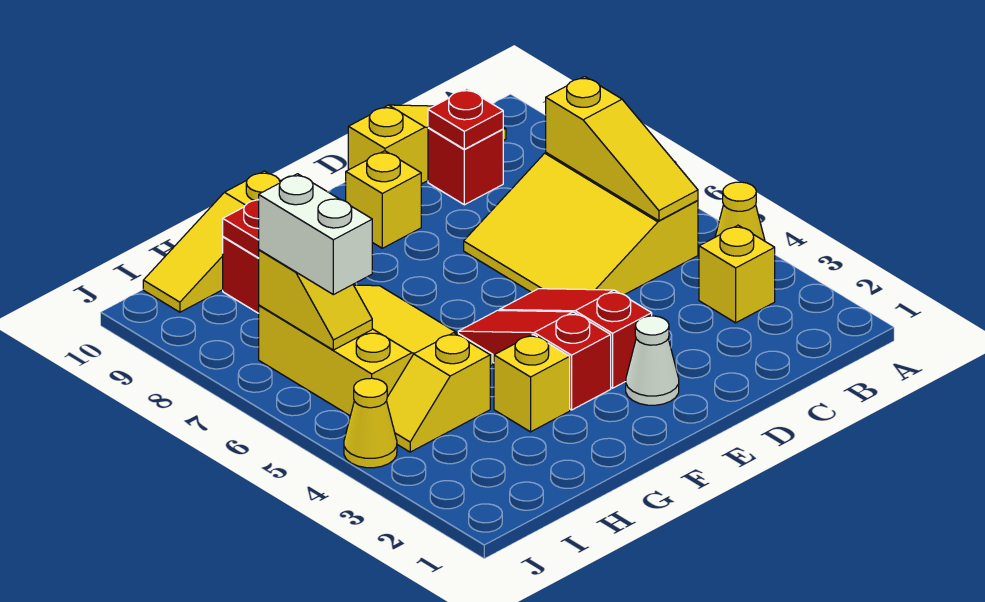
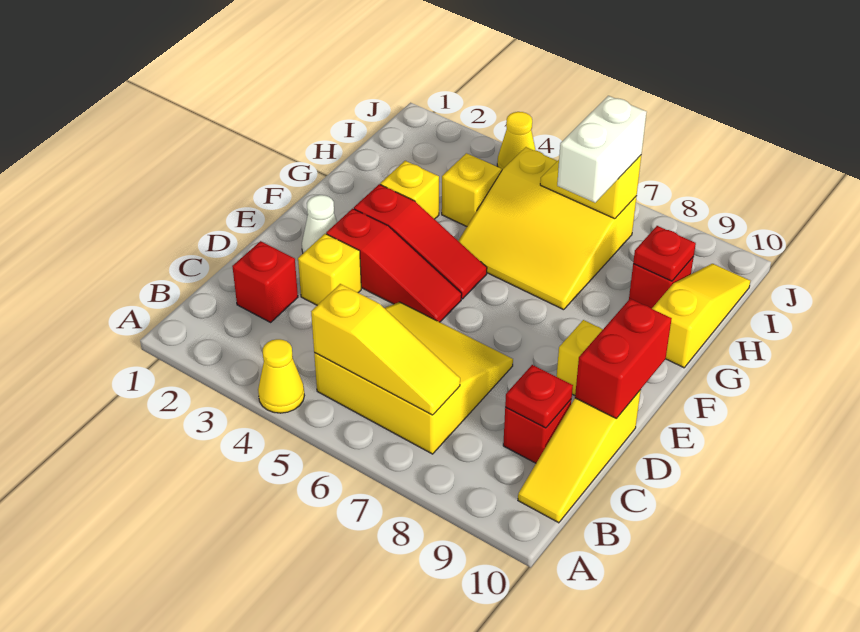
yellow 1x1 brick [699,225,775,323] -> yellow 1x1 brick moved to [298,234,361,305]
yellow 1x3 slope [546,77,698,221] -> yellow 1x3 slope turned to [311,284,460,415]
none -> red 1x1 brick [232,241,298,322]
none -> red 1x2 brick [575,299,672,419]
white 1x2 brick [259,174,372,295] -> white 1x2 brick turned to [557,96,647,203]

